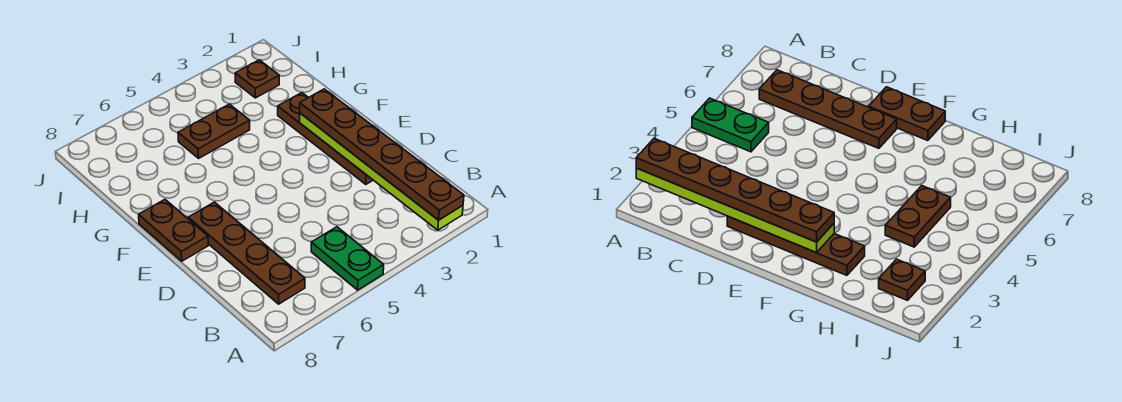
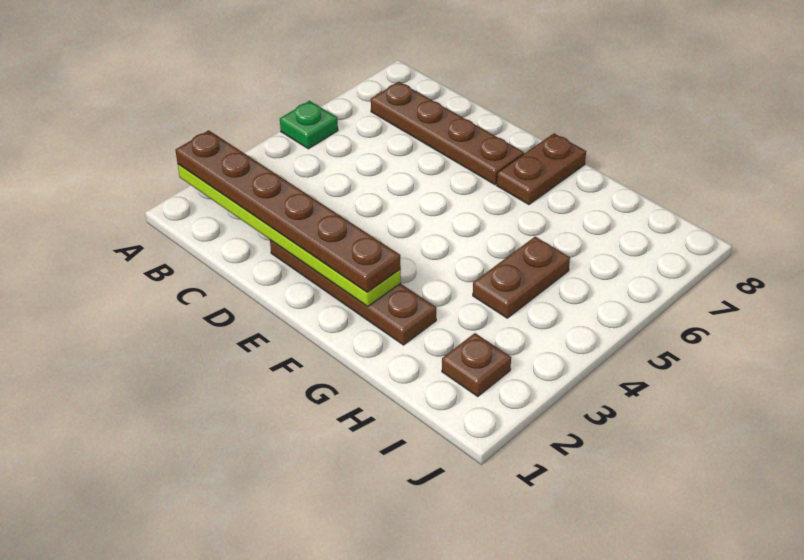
green 1x2 plate [311,227,384,290] -> green 1x1 plate [280,101,338,149]
brown 1x2 plate [139,200,208,261] -> brown 1x2 plate turned to [497,134,586,205]

